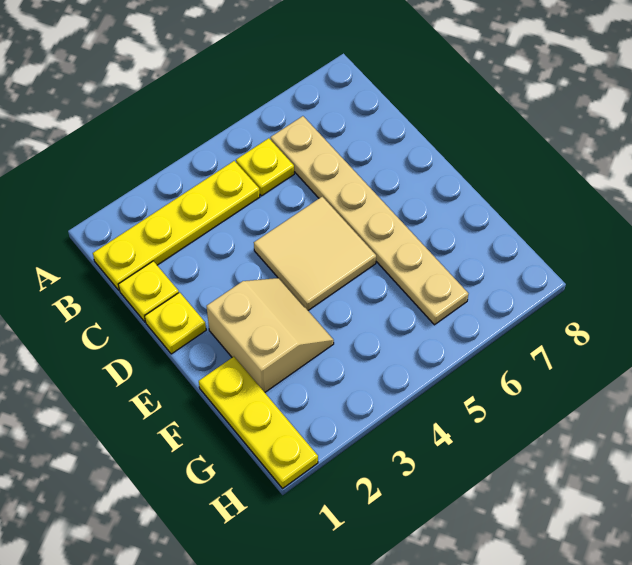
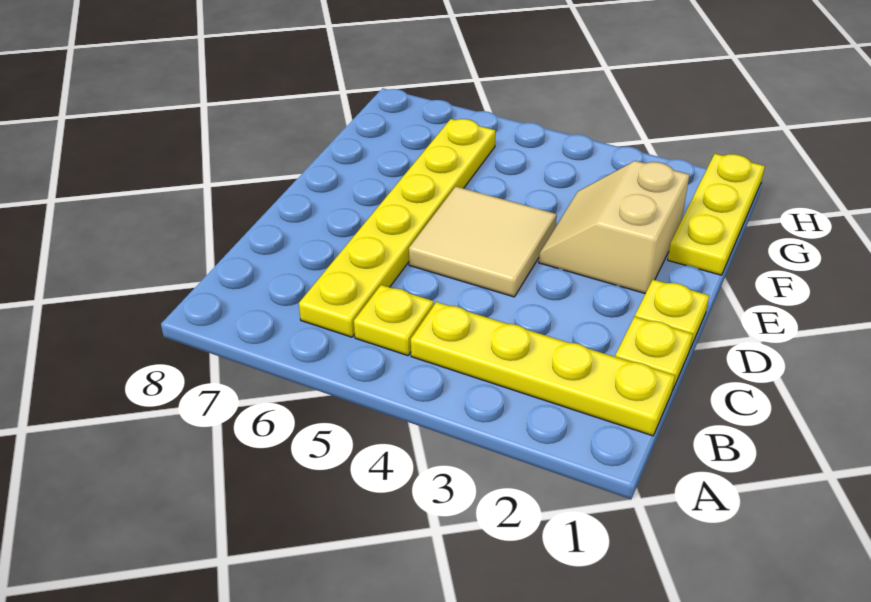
tan 1x6 plate [271,116,468,325] -> yellow 1x6 plate [299,119,496,337]

